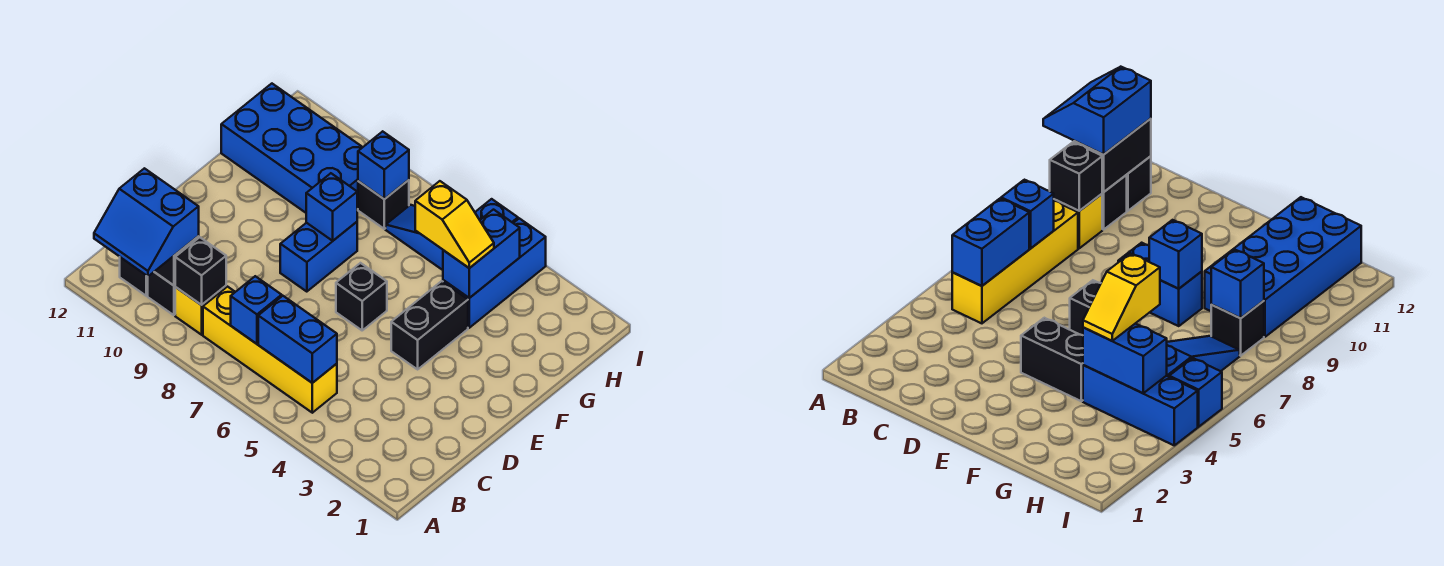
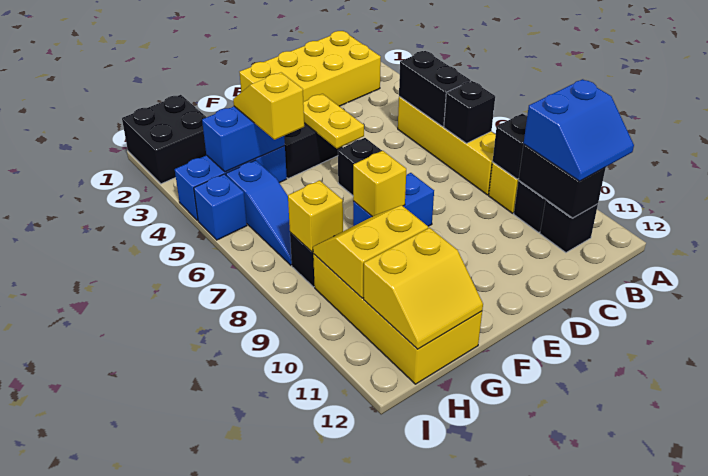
blue 2x2 slope [94,168,199,276] -> blue 2x2 slope turned to [524,79,634,181]
none -> yellow 2x4 brick [240,31,381,106]
blue 1x2 brick [258,296,337,383] -> black 1x2 brick [399,51,471,126]
blue 1x1 brick [231,276,282,344] -> black 1x1 brick [444,81,495,143]
none -> yellow 1x2 plate [303,94,364,148]
blue 1x1 brick [306,173,357,241] -> yellow 1x1 brick [353,151,406,217]
blue 2x4 brick [221,84,363,213] -> yellow 2x4 brick [313,254,482,384]
none -> yellow 2x2 slope [313,205,428,298]
none -> yellow 2x2 slope [364,228,483,349]
none -> black 2x2 brick [122,95,206,184]
blue 1x1 brick [358,131,409,199] -> yellow 1x1 brick [288,180,343,252]

